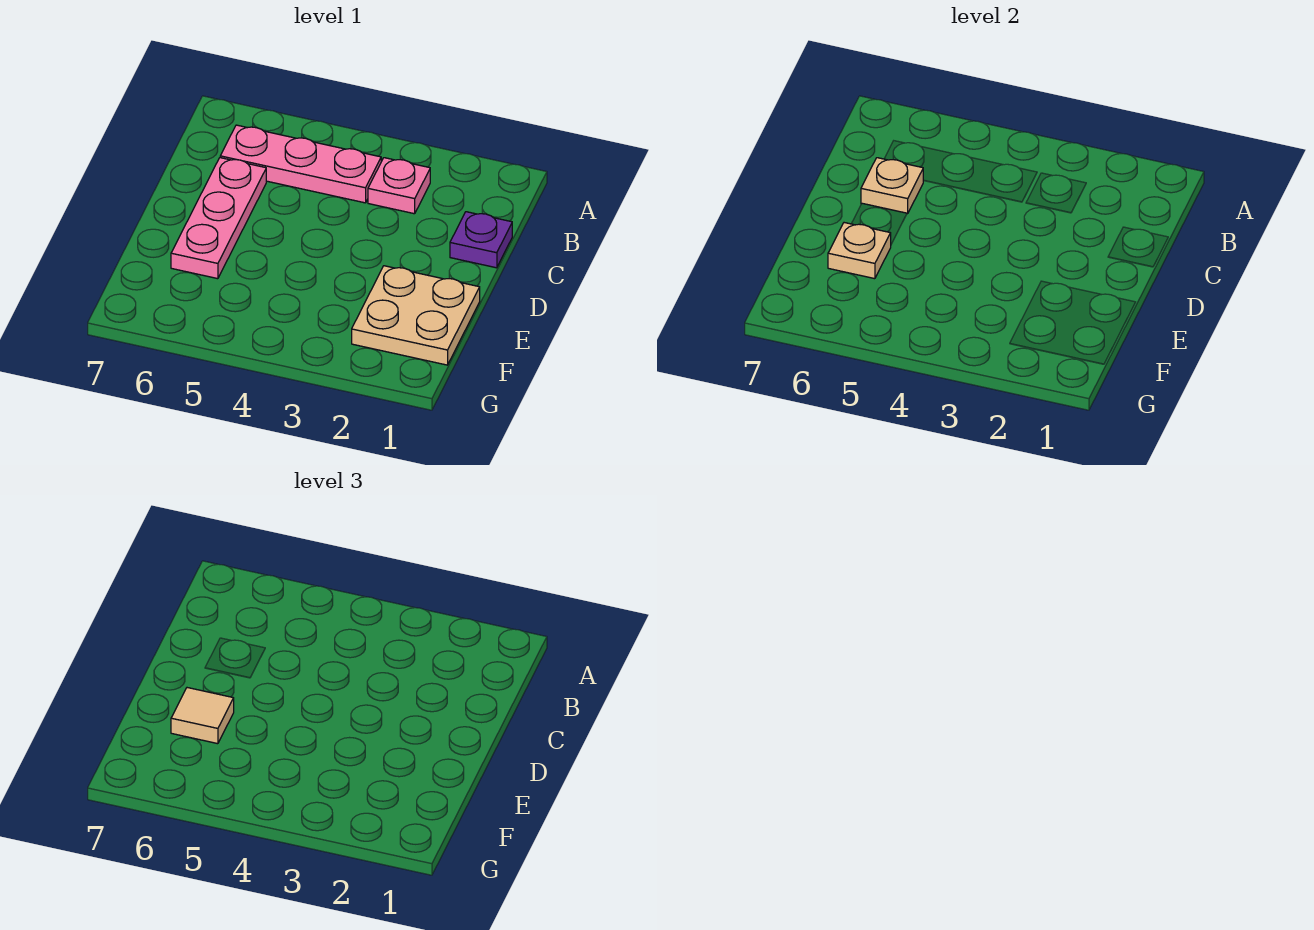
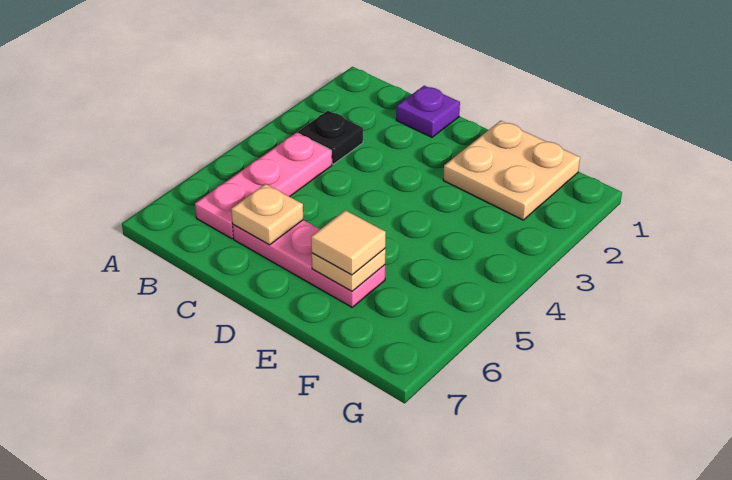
pink 1x1 plate [368,158,430,214] -> black 1x1 plate [298,111,363,164]

